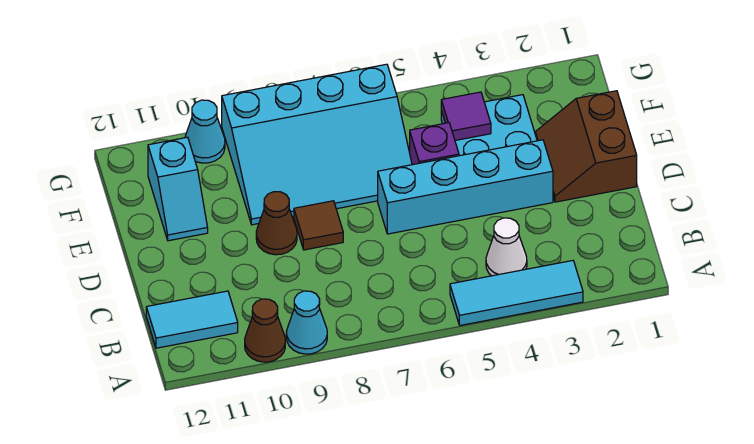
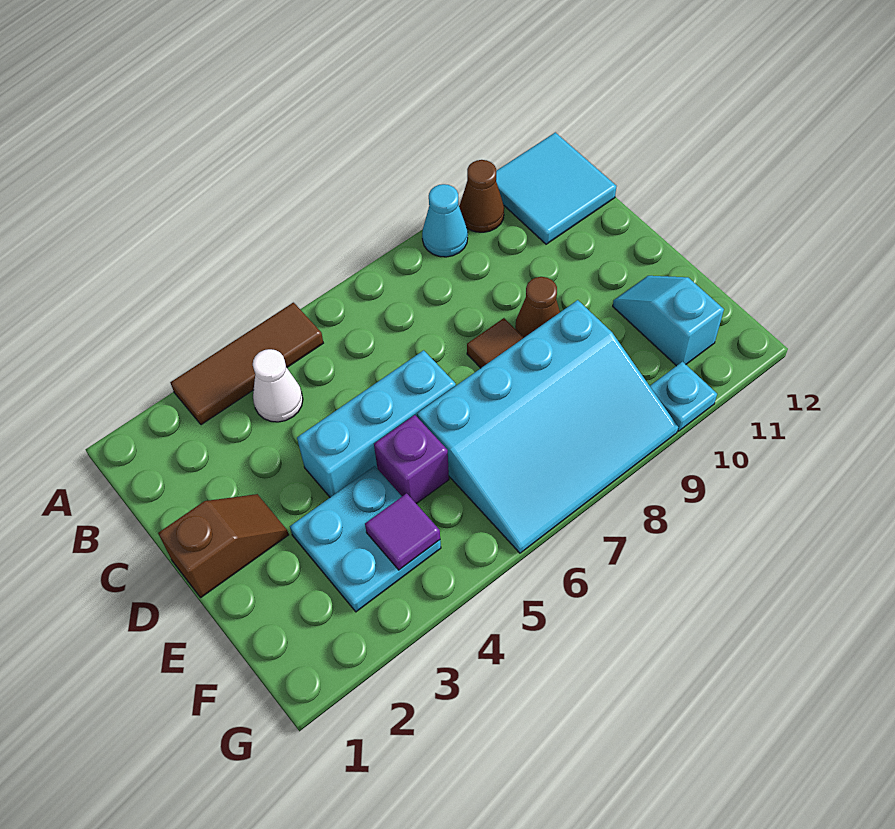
cyan 1x3 tile [450,261,583,325] -> brown 1x3 tile [170,303,323,425]
cyan 1x2 tile [146,291,238,348] -> cyan 2x2 tile [496,132,617,244]
brown 2x2 slope [535,91,637,202] -> brown 1x2 slope [158,494,289,598]
cyan 1x4 brick [378,140,553,234] -> cyan 1x3 brick [297,350,456,497]
cyan 3x4 slope [222,64,412,225] -> cyan 3x4 slope turned to [417,300,678,553]
cyan 1x1 cone [185,100,225,163] -> cyan 1x1 plate [650,362,717,431]

